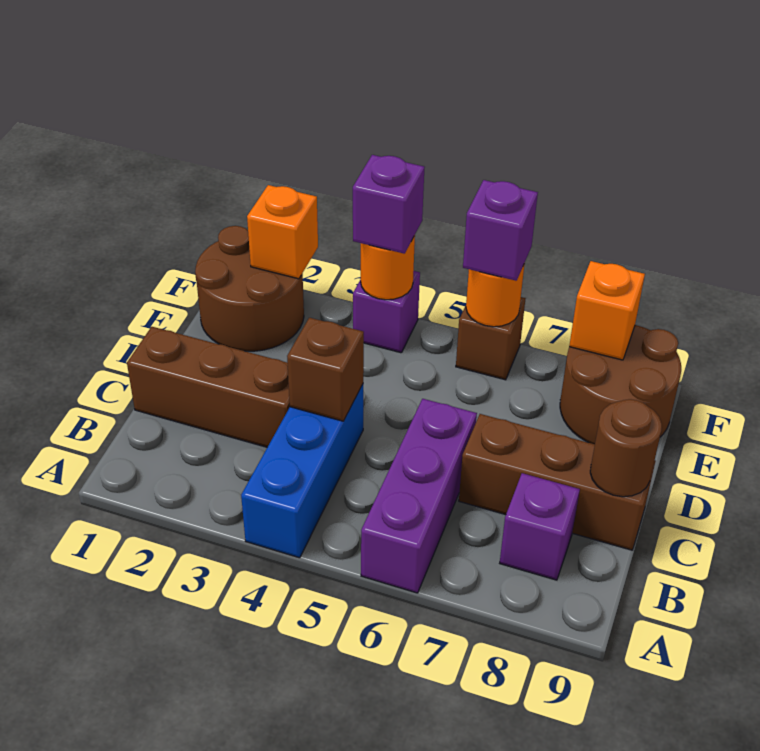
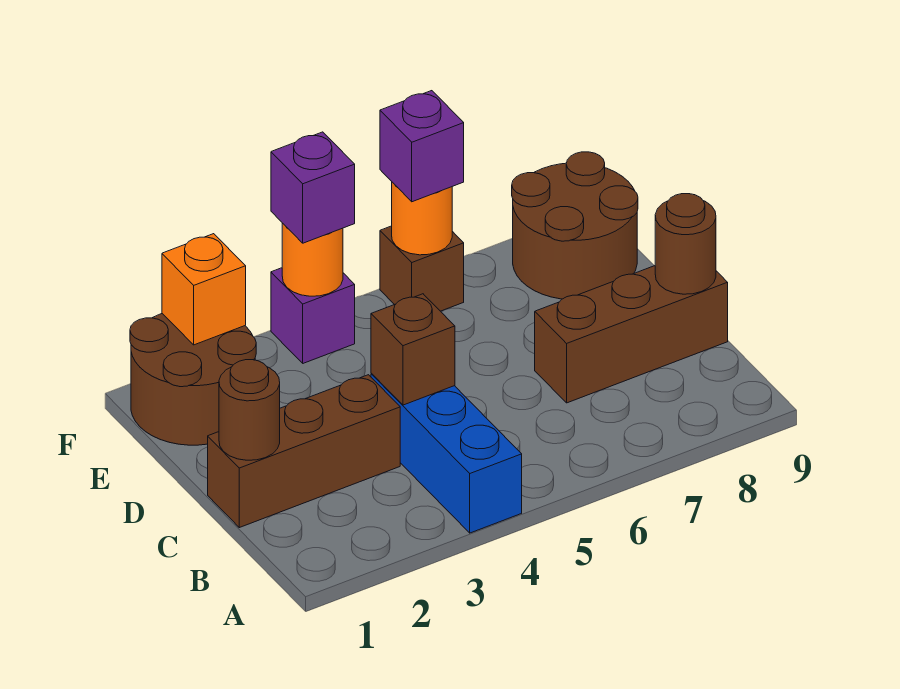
purple 1x3 brick [361,399,477,593] -> none
purple 1x1 brick [500,473,580,580] -> none
none -> brown 1x1 round brick [219,360,280,460]
orange 1x1 brick [569,261,645,360] -> none

